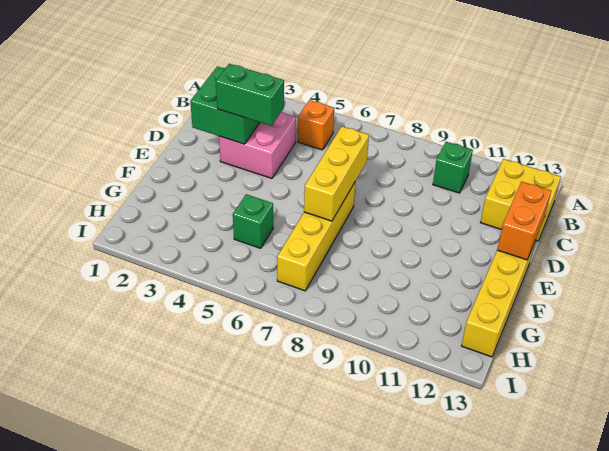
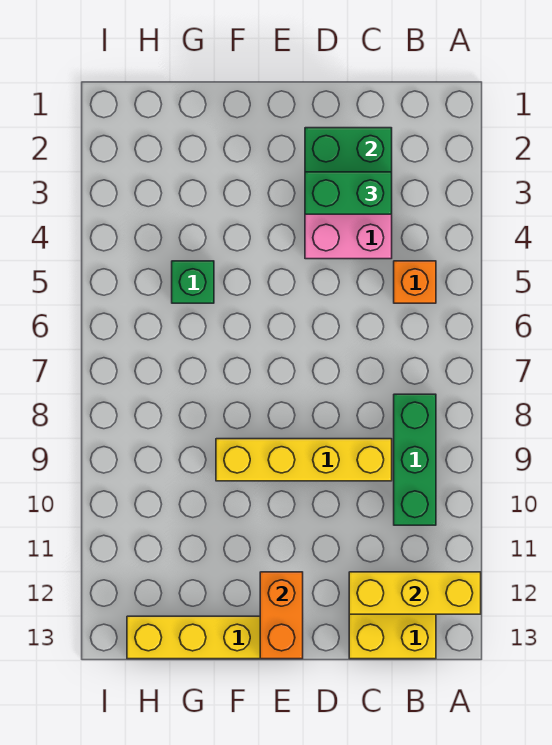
green 1x1 brick [433,142,473,193] -> green 1x3 brick [394,394,436,525]
green 1x2 brick [216,64,284,126] -> green 1x2 brick turned to [305,172,392,214]
yellow 1x3 brick [304,126,369,221] -> yellow 1x3 brick moved to [349,572,481,614]
orange 1x2 brick [497,182,551,260] -> orange 1x2 brick turned to [260,572,303,659]
yellow 1x4 brick [277,183,355,291] -> yellow 1x4 brick moved to [216,439,392,481]

